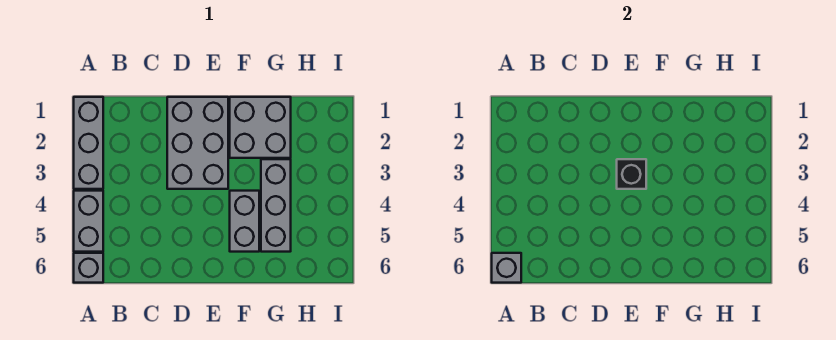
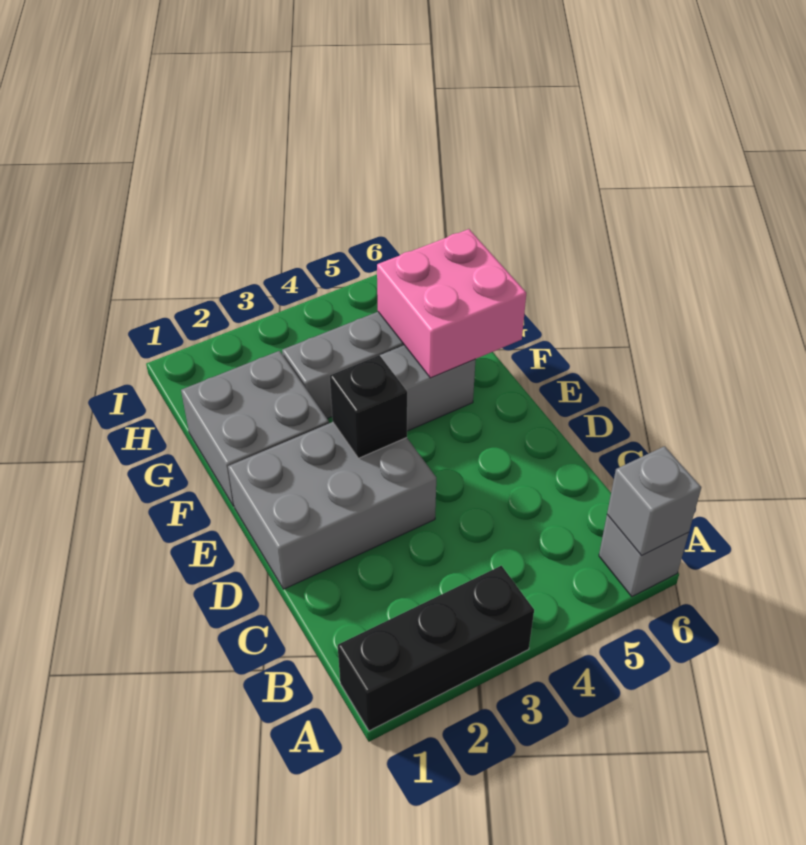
grey 1x3 brick [74,97,103,189] -> black 1x3 brick [338,566,534,731]
grey 1x2 brick [74,191,103,252] -> none
none -> pink 2x2 brick [377,229,526,378]

